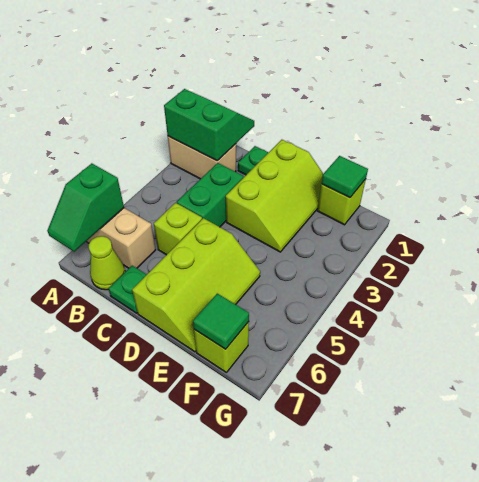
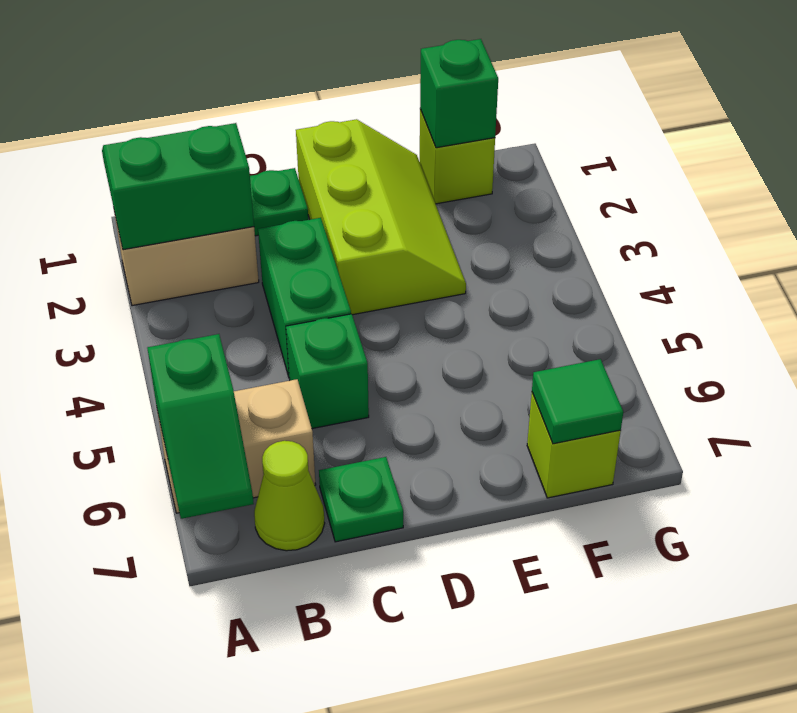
lime 1x1 brick [154,203,202,255] -> green 1x1 brick [286,314,369,429]
lime 2x3 slope [132,218,260,352] -> none
green 1x1 tile [322,156,368,198] -> green 1x1 brick [420,39,498,148]

